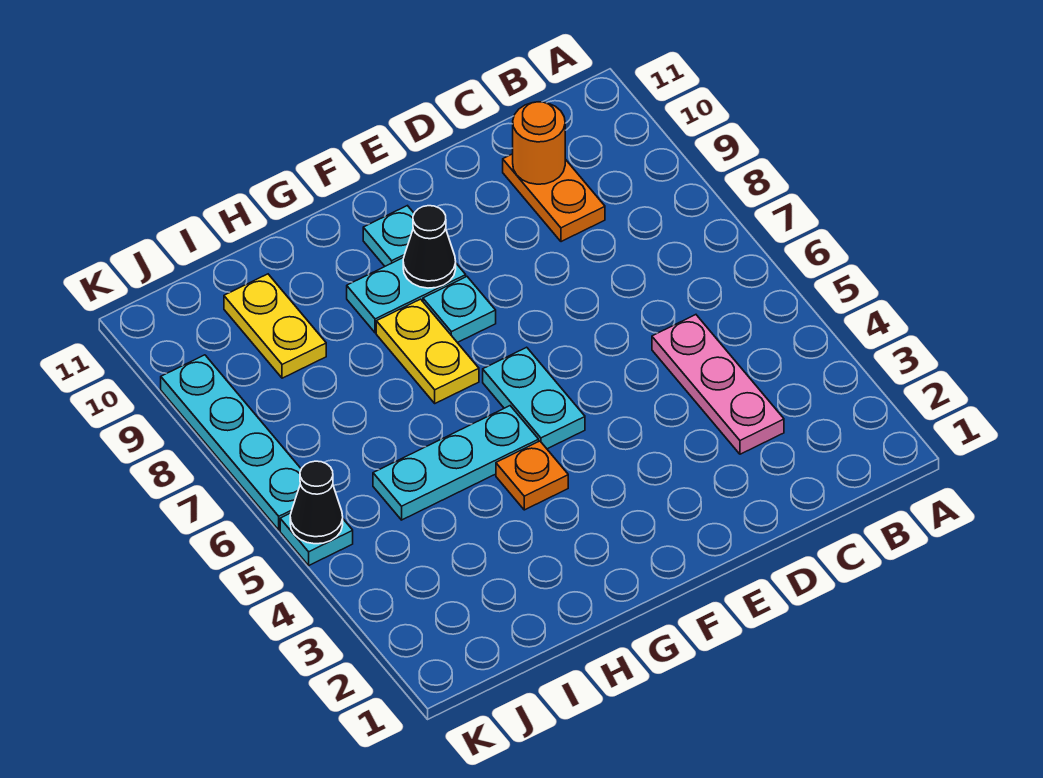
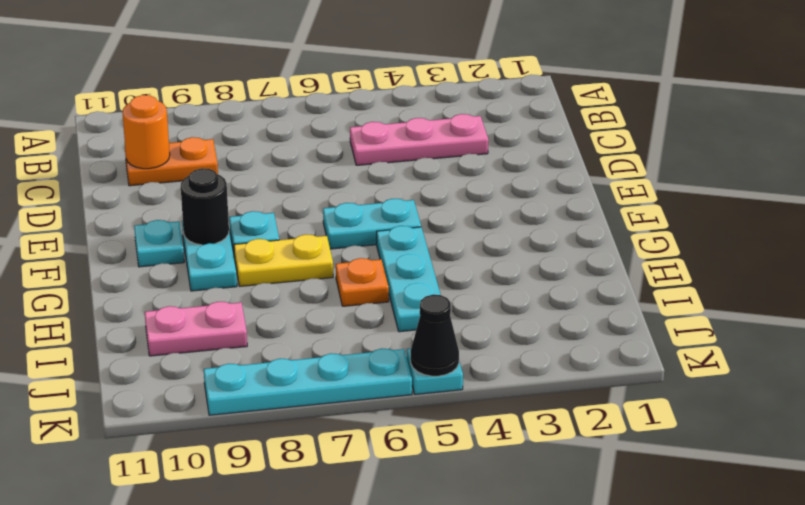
black 1x1 cone [403,206,456,288] -> black 1x1 round brick [181,168,229,245]
orange 1x1 plate [496,441,568,510] -> orange 1x1 plate moved to [336,258,389,306]
yellow 1x2 plate [224,274,326,378] -> pink 1x2 plate [145,302,247,356]

